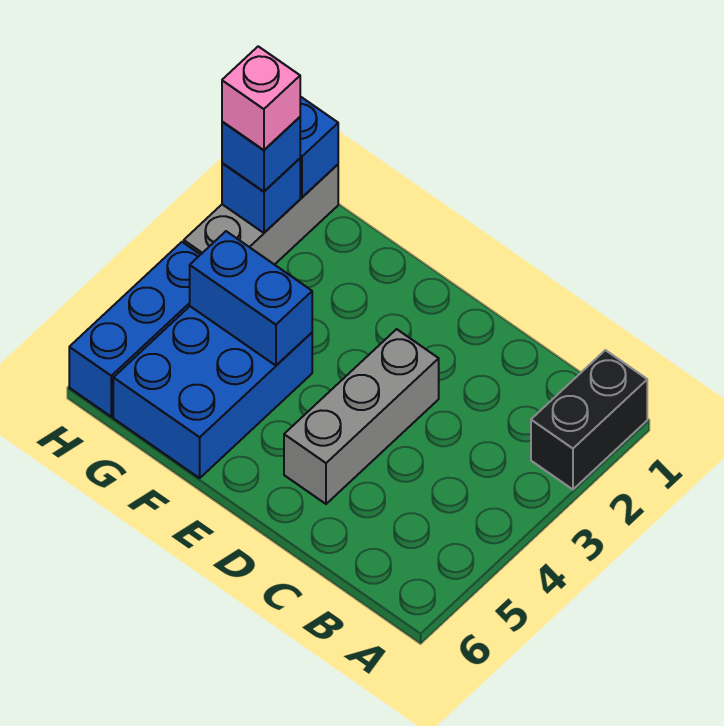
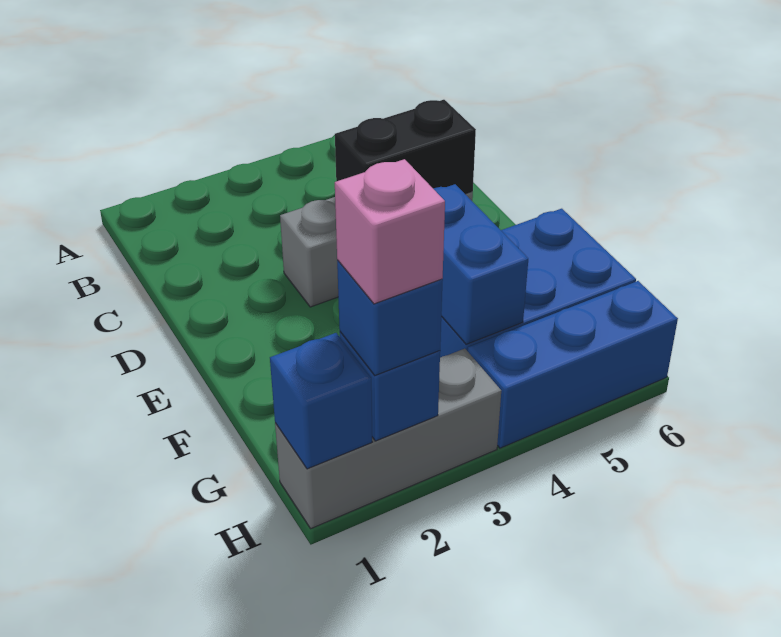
black 1x2 brick [531,350,647,489] -> black 1x2 brick moved to [335,100,476,194]

